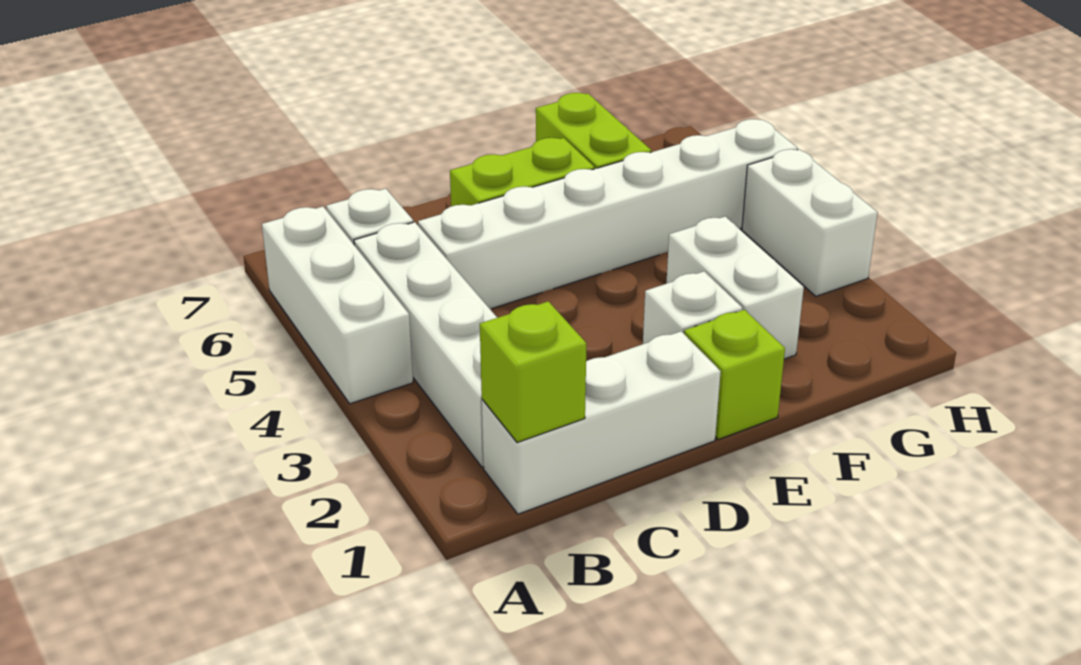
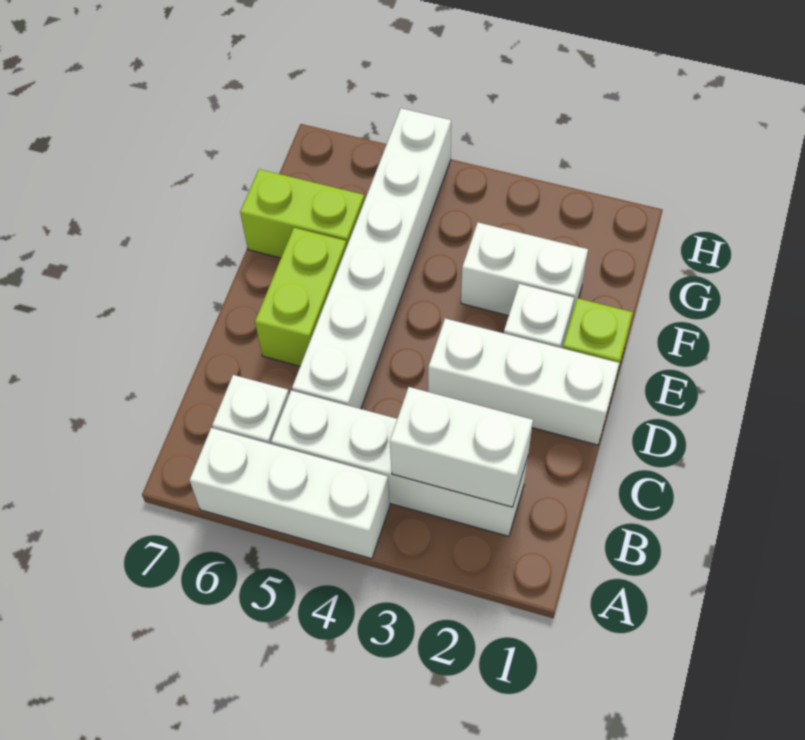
white 1x3 brick [482,331,721,514] -> white 1x3 brick turned to [428,318,619,445]
lime 1x1 brick [480,301,587,443] -> none
white 1x2 brick [742,149,877,296] -> white 1x2 brick moved to [390,387,533,507]

